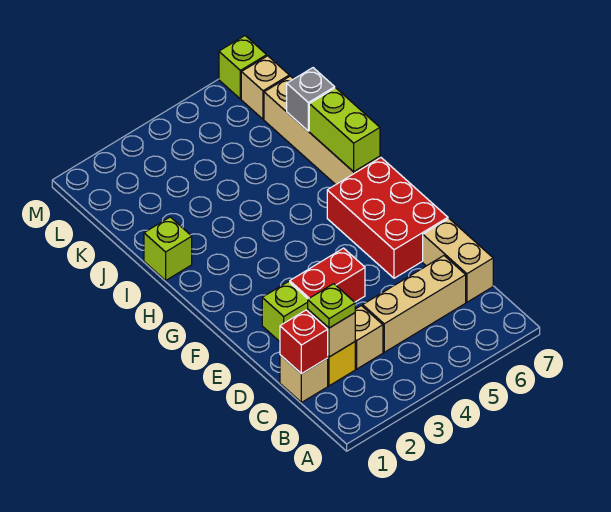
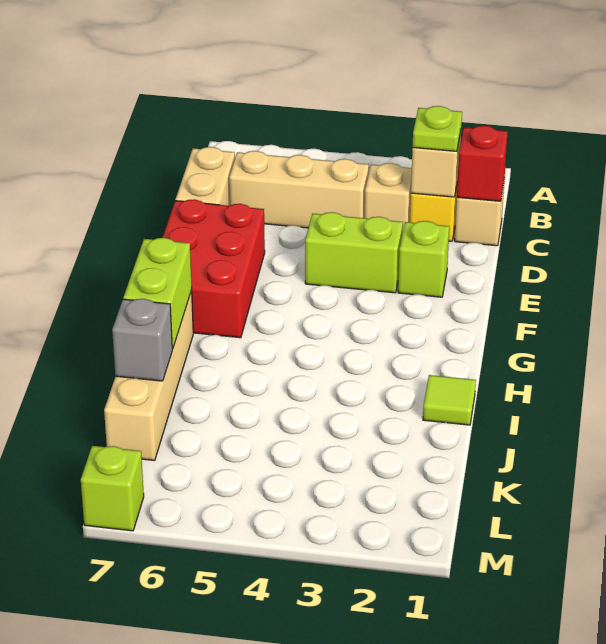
red 1x2 brick [290,248,365,302] -> lime 1x2 brick [305,212,403,293]
lime 1x1 brick [144,217,192,280] -> lime 1x1 tile [423,375,476,425]
tan 1x1 brick [241,56,289,119] -> none

